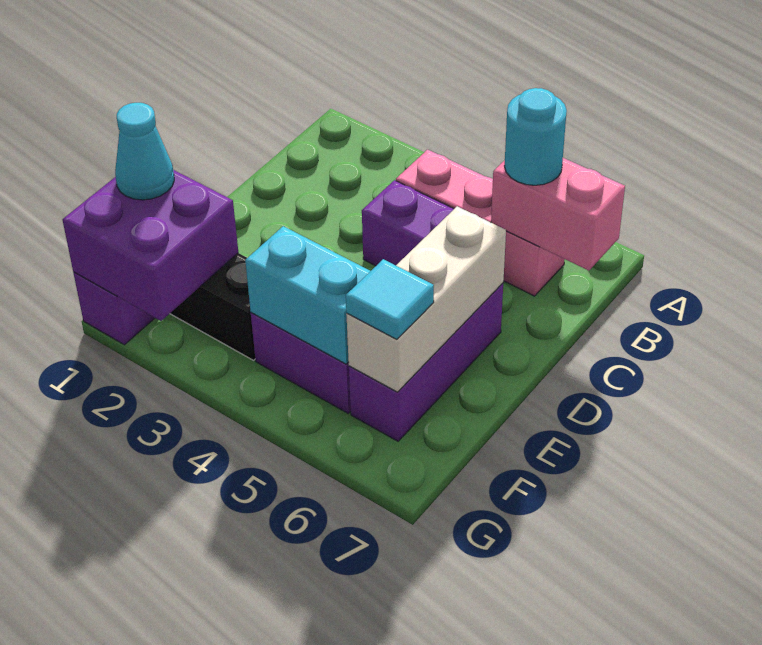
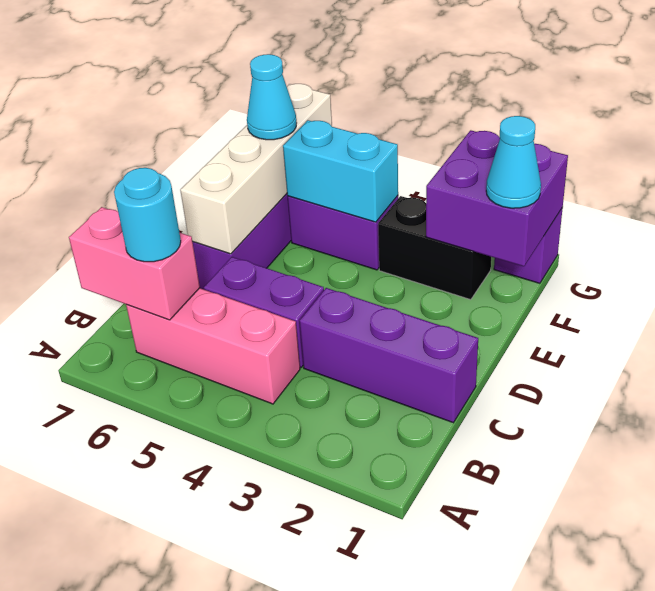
none -> purple 1x3 brick [300,288,478,423]
white 1x3 brick [346,206,506,392] -> white 1x4 brick [180,84,332,254]
cyan 1x1 tile [346,259,434,339] -> cyan 1x1 cone [247,54,296,140]

